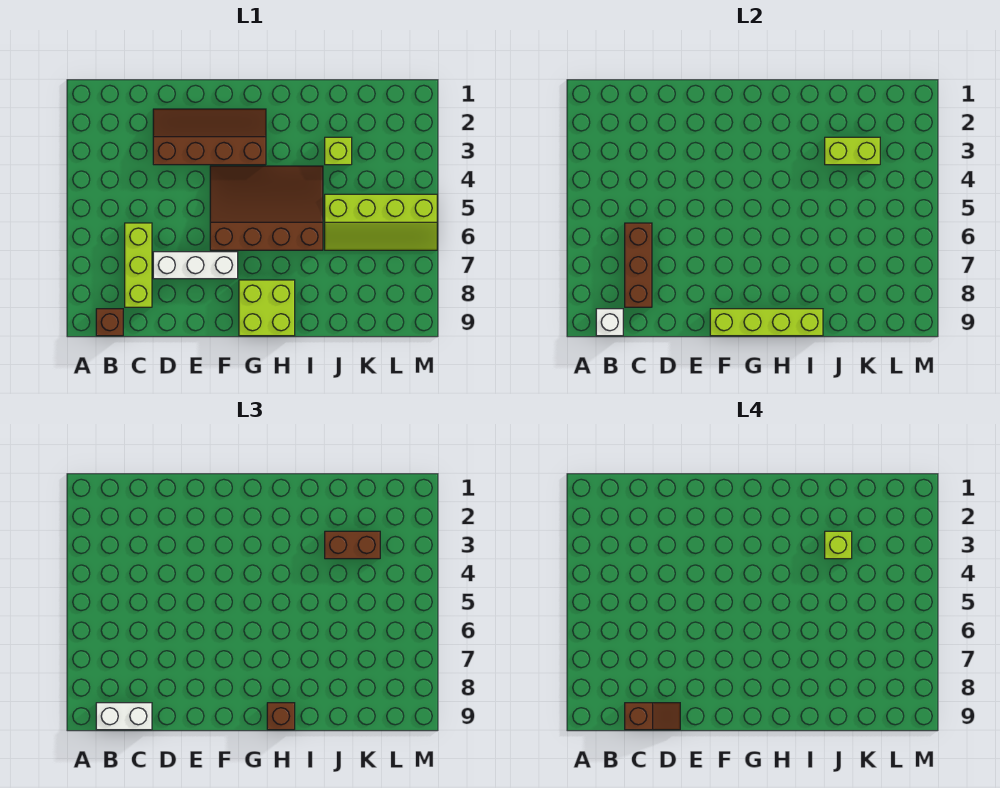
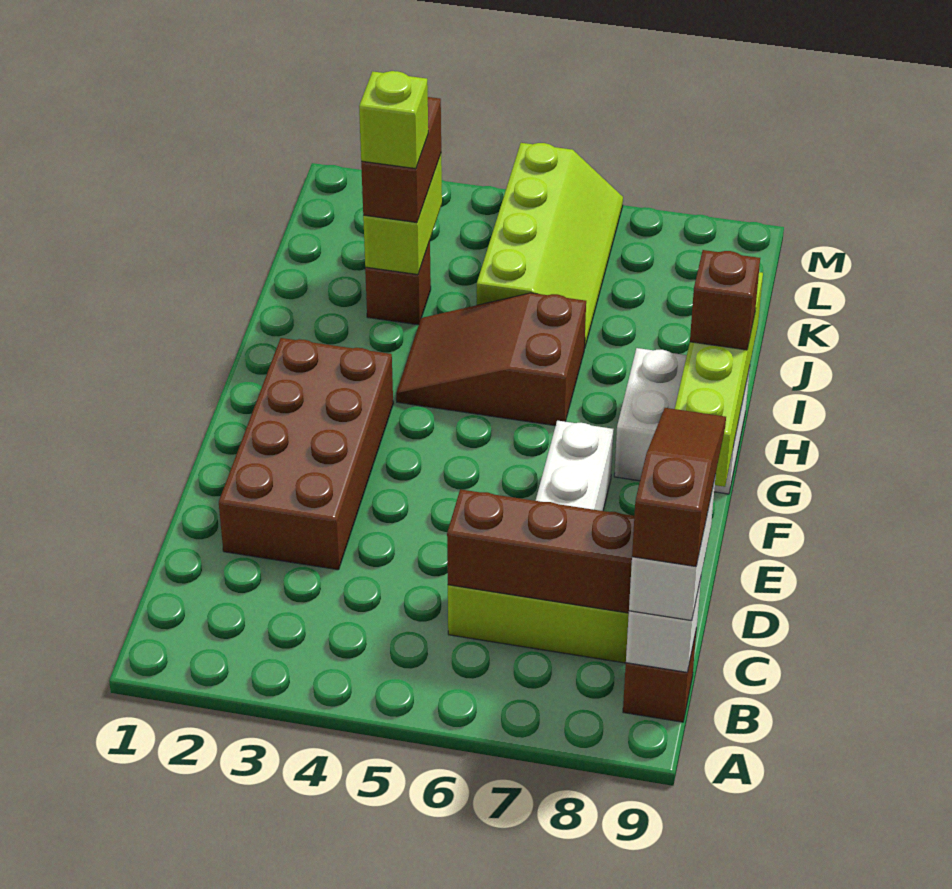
brown 1x2 slope [625,703,680,730] -> brown 1x3 slope [632,408,726,566]
brown 2x4 slope [153,109,266,165] -> brown 2x4 brick [219,338,393,570]
brown 3x4 slope [210,166,323,250] -> brown 2x3 slope [396,293,586,426]
lime 2x2 brick [239,280,295,336] -> white 2x2 brick [614,348,750,494]
lime 1x1 brick [325,137,352,165] -> brown 1x1 brick [365,241,431,325]

